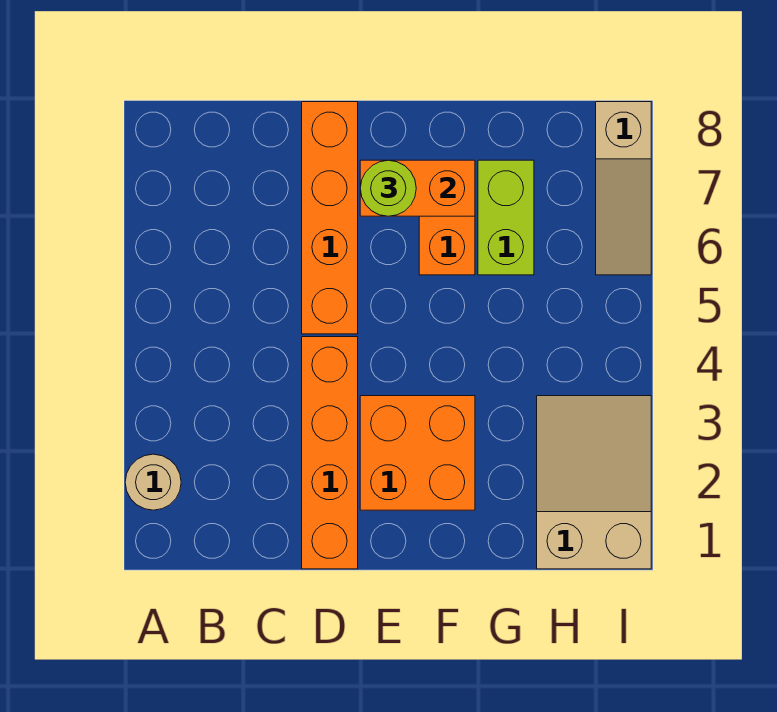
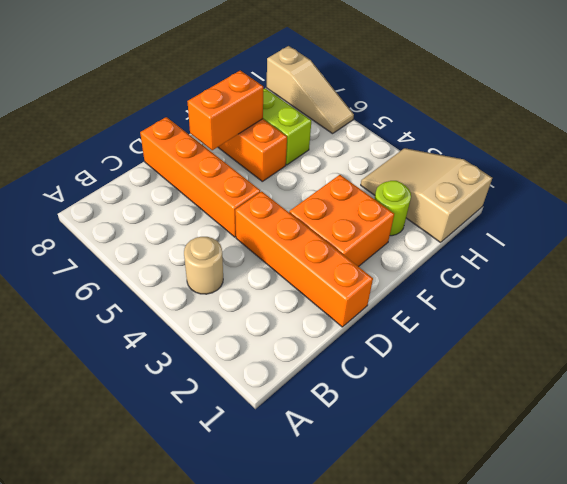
tan 1x1 round brick [125,454,181,510] -> tan 1x1 round brick moved to [184,237,223,294]
lime 1x1 round brick [360,160,416,216] -> lime 1x1 round brick moved to [375,181,411,236]

